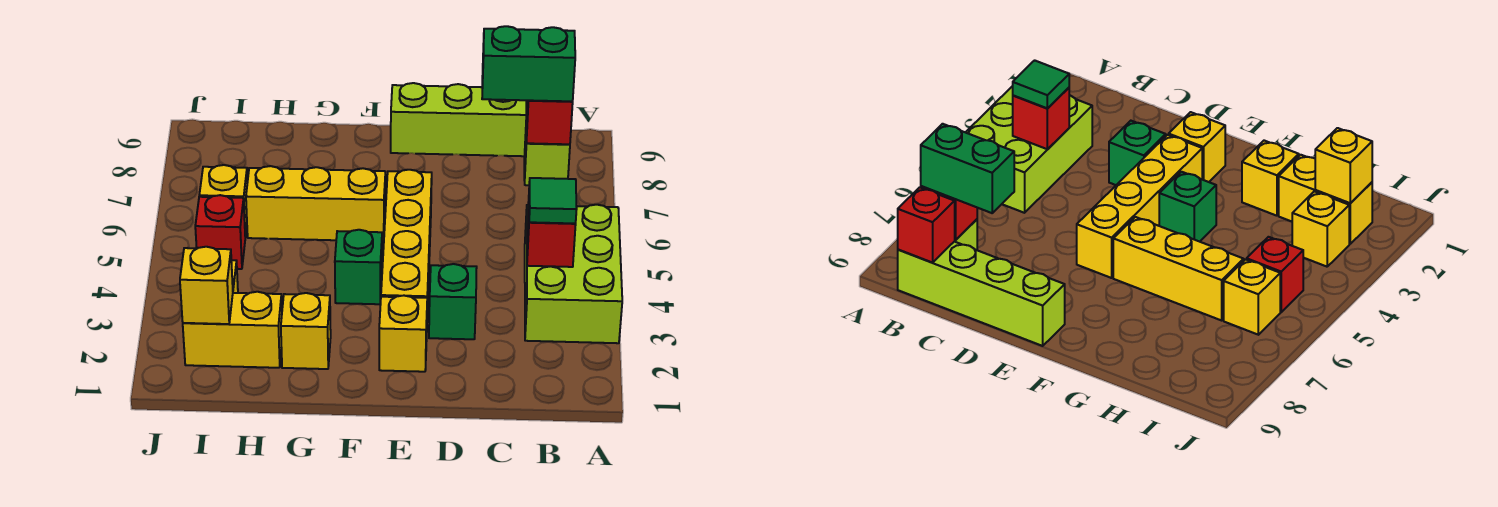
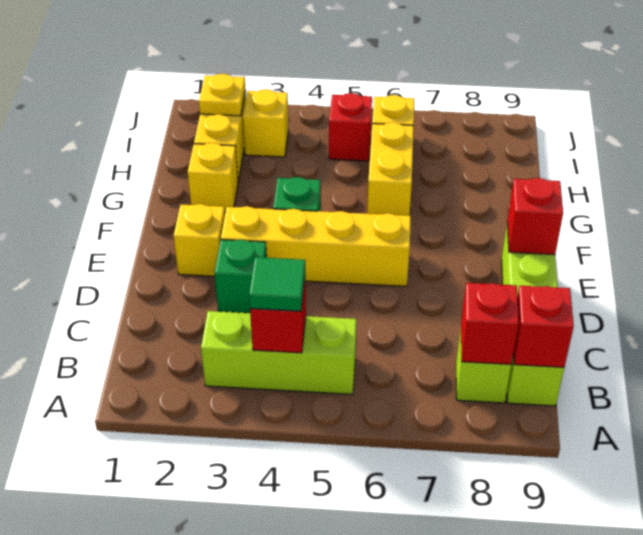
lime 2x3 brick [525,205,622,343] -> lime 1x3 brick [201,311,357,394]
green 1x2 brick [482,26,575,101] -> none
none -> red 1x1 brick [507,178,563,255]
yellow 1x3 brick [246,166,385,241] -> yellow 1x2 brick [367,122,414,216]
yellow 1x1 brick [180,247,233,324] -> yellow 1x1 plate [199,74,246,116]

